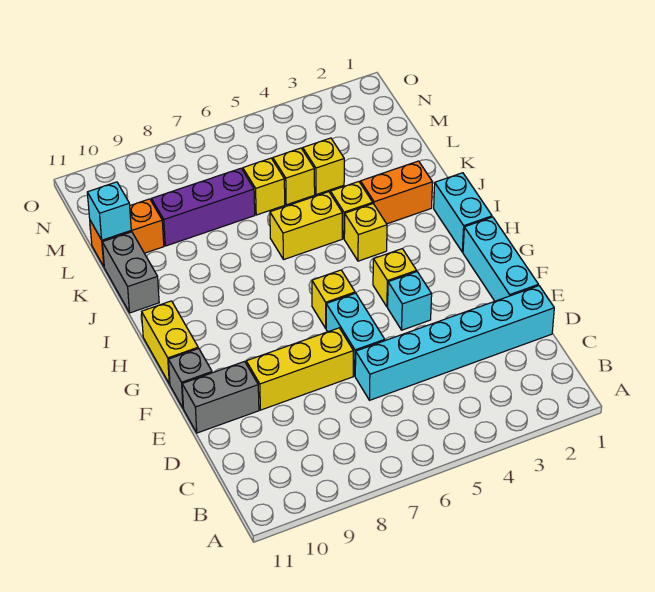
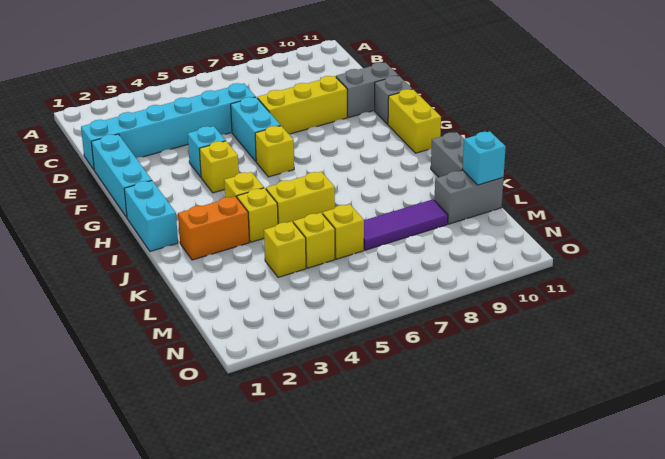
purple 1x3 brick [151,168,255,246] -> purple 1x3 tile [364,199,448,250]
orange 1x2 brick [90,199,164,266] -> grey 1x2 brick [434,170,504,224]

